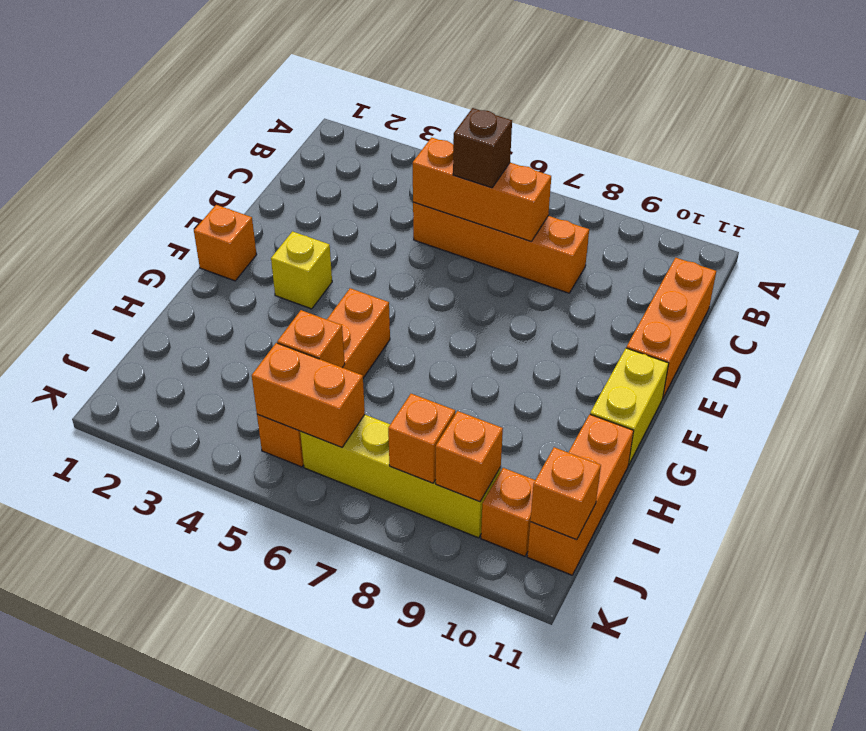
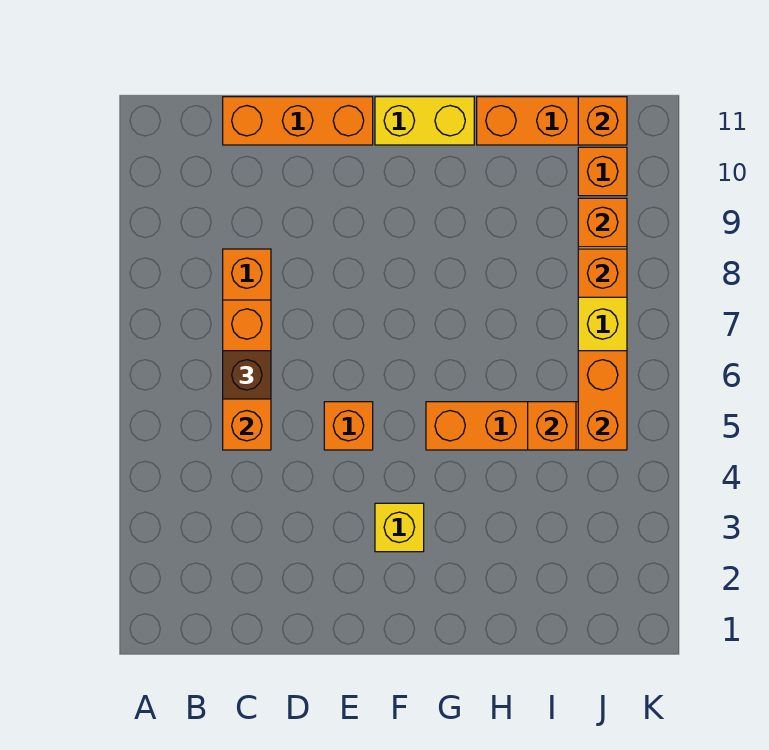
orange 1x1 brick [194,205,257,281] -> orange 1x1 brick moved to [324,402,373,450]

